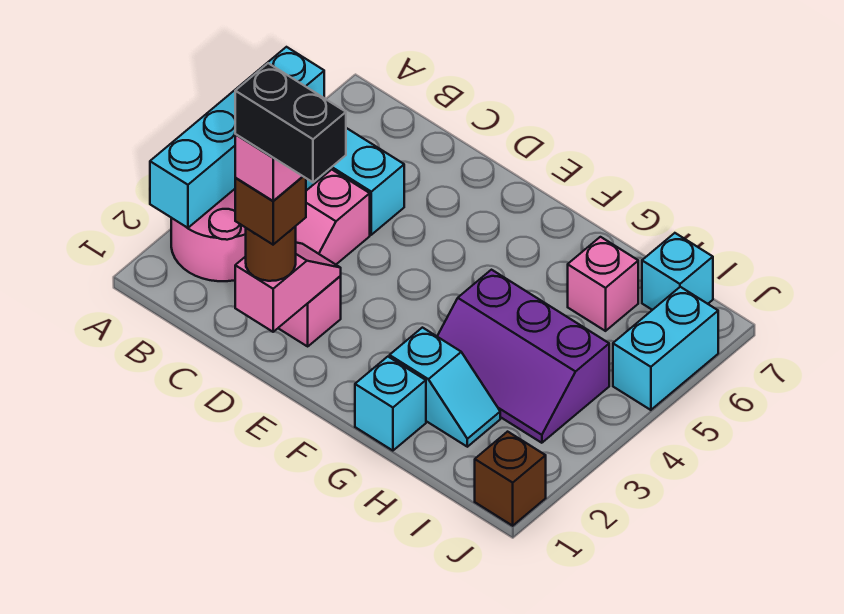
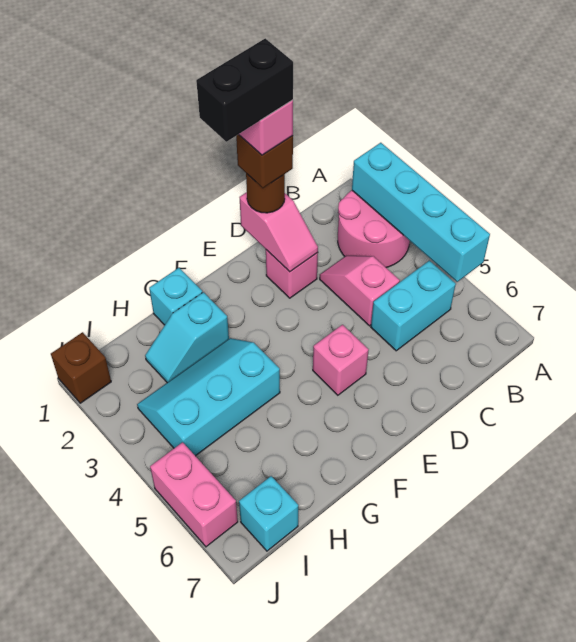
purple 2x3 slope [437,270,609,443] -> cyan 2x3 slope [137,338,280,456]
pink 1x1 brick [568,237,638,331] -> pink 1x1 brick moved to [313,325,369,395]
cyan 1x2 brick [613,287,718,410] -> pink 1x2 brick [150,442,238,547]

